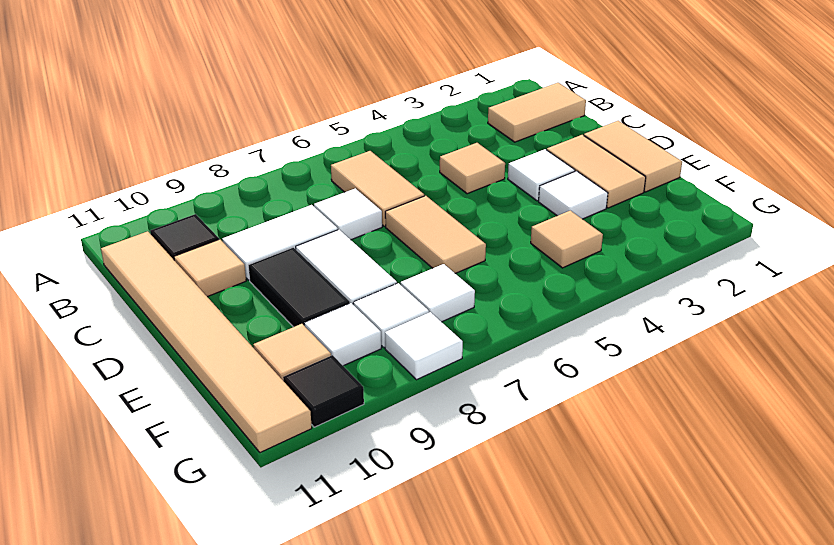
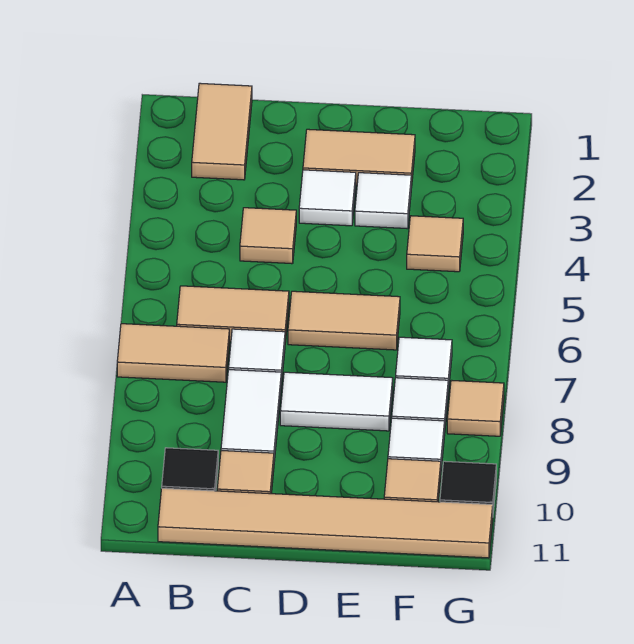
tan 1x2 tile [584,121,682,192] -> tan 1x2 tile moved to [117,324,229,382]
black 1x2 tile [248,247,350,327] -> none
white 1x1 tile [385,312,463,380] -> tan 1x1 tile [447,380,504,436]

